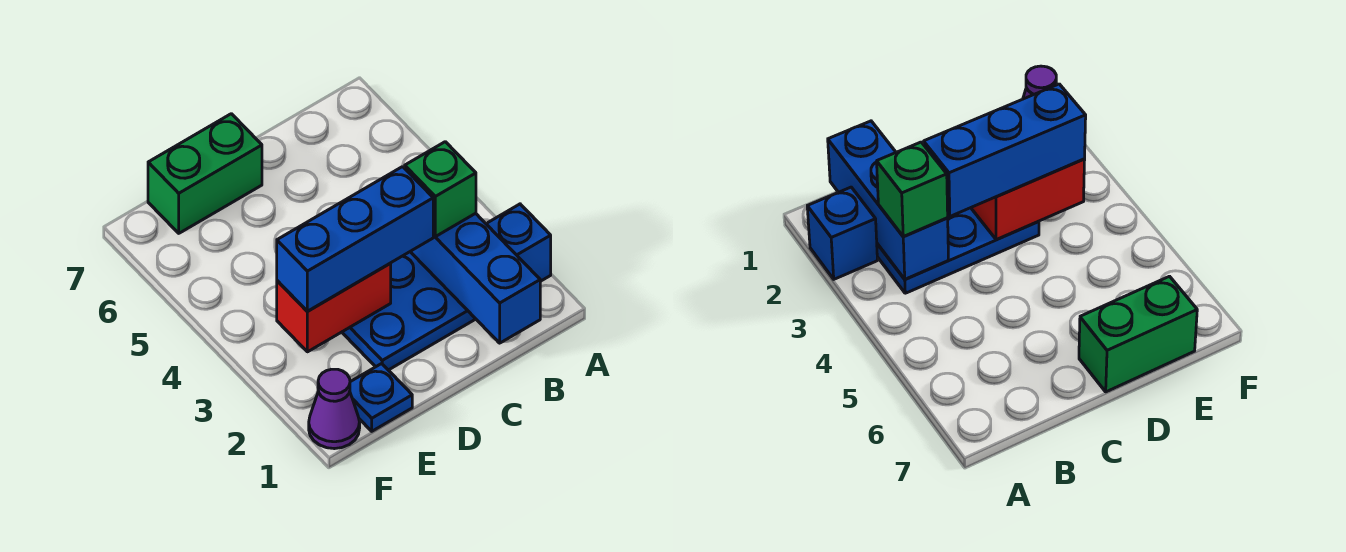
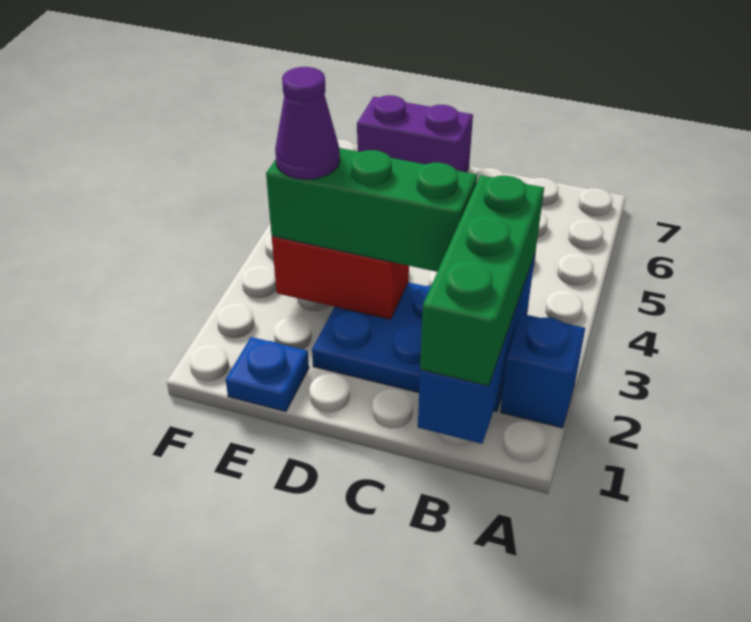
green 1x1 brick [405,142,476,237] -> green 1x3 brick [420,175,544,386]
blue 1x3 brick [277,167,433,311] -> green 1x3 brick [266,148,477,272]
green 1x2 brick [148,114,262,233] -> purple 1x2 brick [357,95,473,172]
purple 1x1 cone [309,369,360,449] -> purple 1x1 cone moved to [275,67,340,179]

